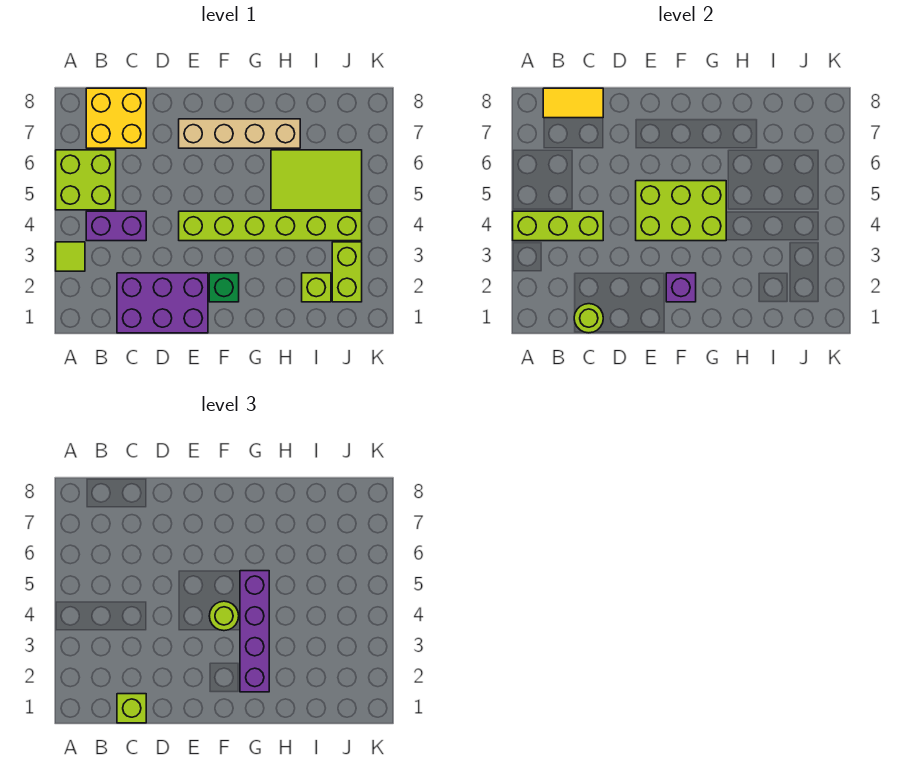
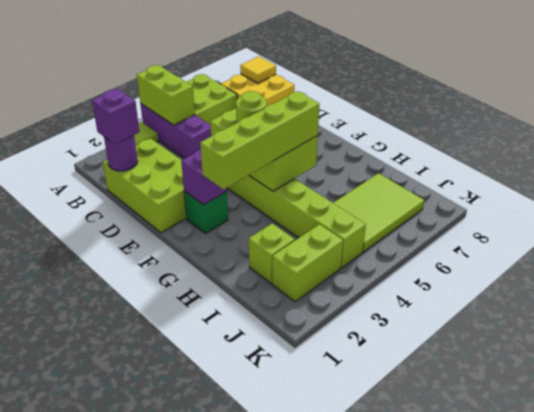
lime 1x3 brick [513,211,603,241] -> lime 1x2 brick [137,65,195,125]
purple 1x2 brick [86,211,146,241] -> purple 1x3 brick [140,104,211,159]
yellow 1x2 tile [543,88,603,118] -> yellow 1x1 tile [240,56,276,83]
purple 2x3 brick [117,273,208,333] -> lime 2x3 brick [103,138,186,233]
lime 1x1 round brick [574,304,603,333] -> purple 1x1 round brick [104,135,138,171]
lime 1x1 brick [117,694,146,723] -> purple 1x1 brick [92,89,139,144]
tan 1x4 brick [179,119,300,148] -> none
purple 1x4 brick [240,571,269,692] -> lime 1x4 brick [200,91,319,189]
lime 2x3 tile [271,150,362,210] -> lime 2x3 tile turned to [334,173,424,252]

